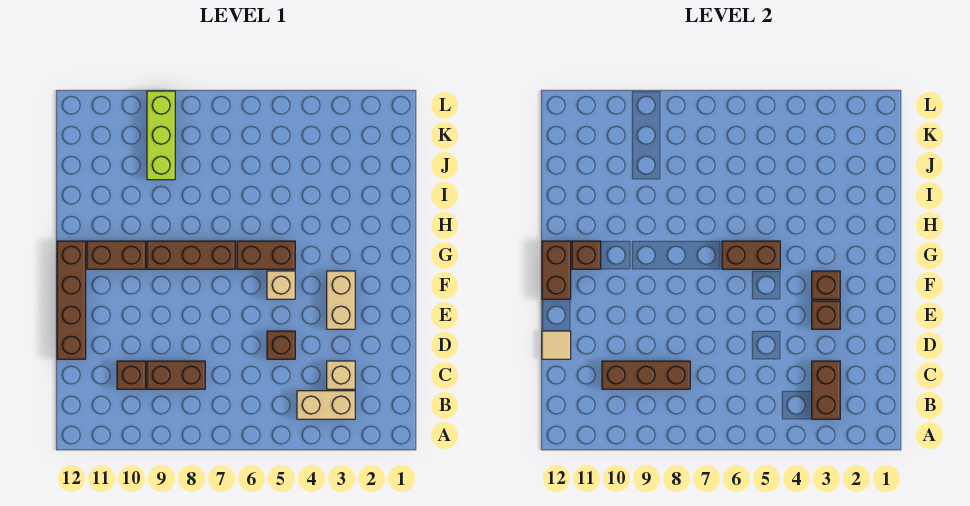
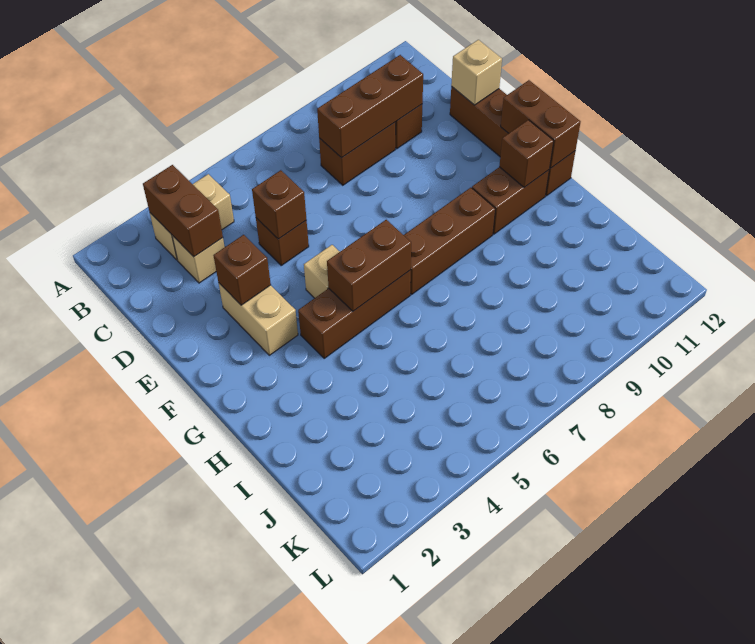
tan 1x1 tile [542,331,571,359] -> tan 1x1 brick [451,40,502,105]
brown 1x1 brick [812,271,840,299] -> brown 1x1 brick moved to [252,170,306,239]
brown 1x2 brick [237,241,295,269] -> brown 1x3 brick [298,270,411,358]
lime 1x3 brick [147,91,175,180] -> none

